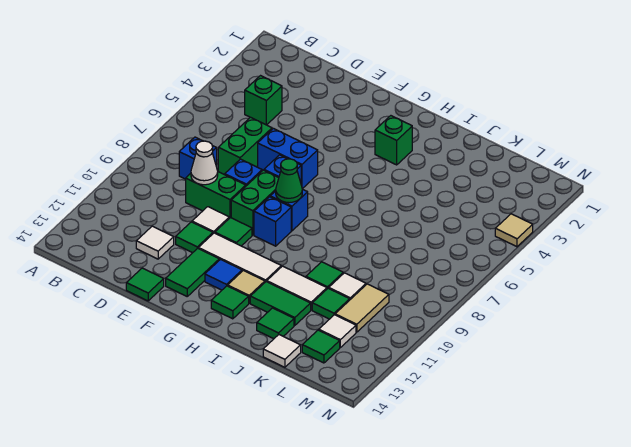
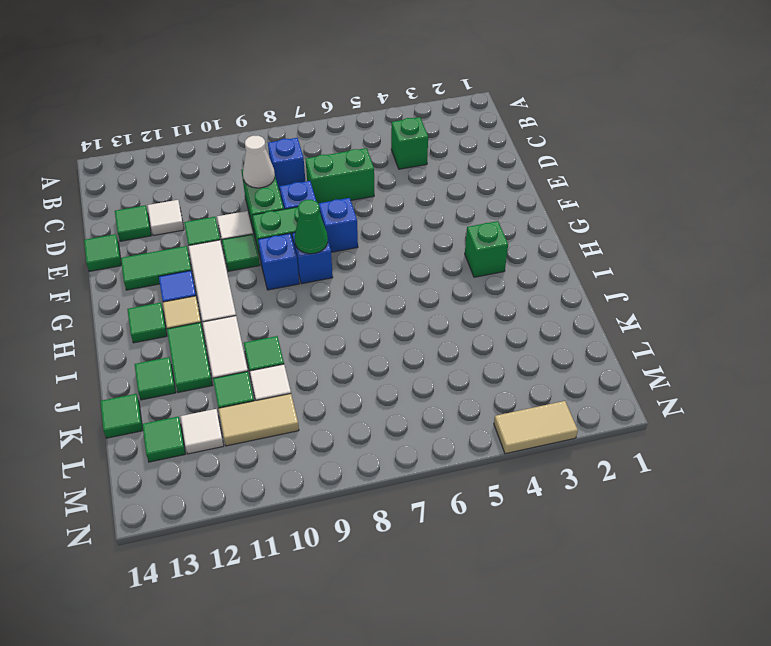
none -> green 1x1 tile [115,205,151,241]
blue 1x2 brick [258,128,318,189] -> none
white 1x1 tile [263,335,301,367] -> green 1x1 tile [100,394,143,438]
tan 1x1 tile [495,214,533,247] -> tan 1x2 tile [494,401,578,454]

